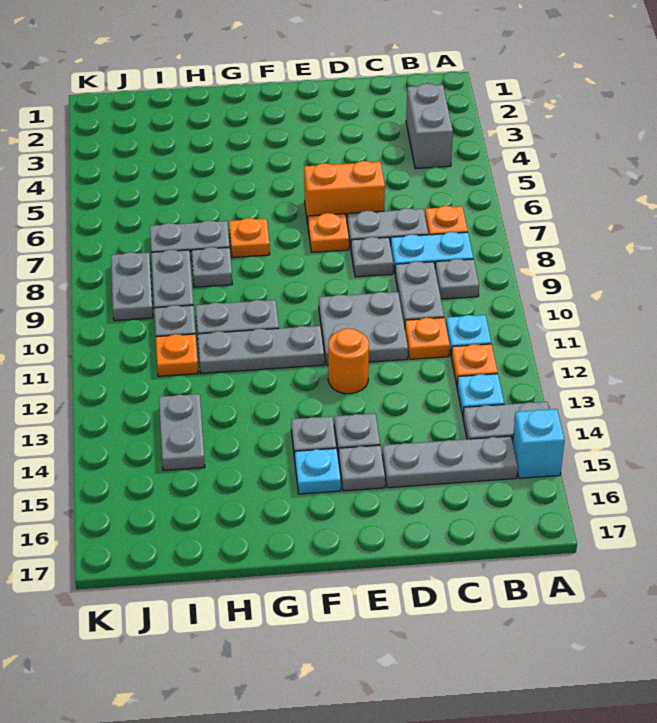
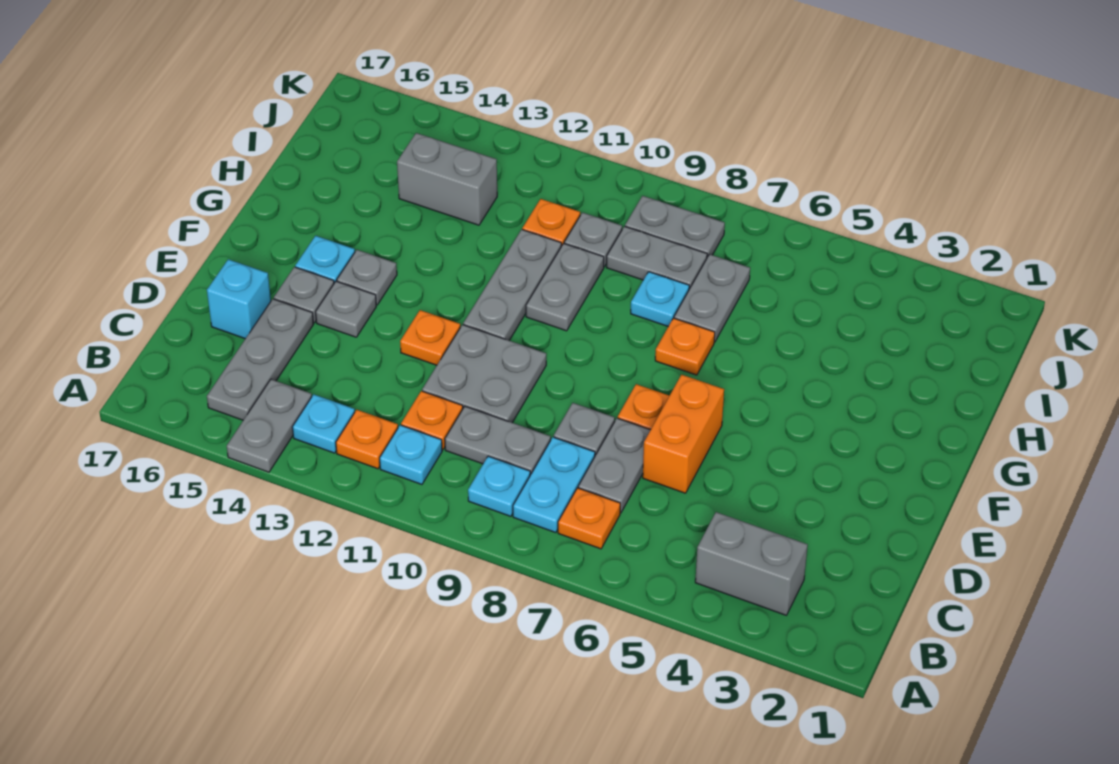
cyan 1x1 brick [513,409,565,478] -> cyan 1x1 brick moved to [207,259,271,339]
grey 1x1 plate [435,259,479,299] -> cyan 1x1 plate [468,456,530,516]
orange 1x1 round brick [328,328,369,394] -> orange 1x1 plate [400,310,460,365]
grey 1x1 plate [191,247,232,287] -> cyan 1x1 plate [631,272,689,326]
grey 1x2 plate [159,394,205,470] -> grey 1x2 brick [397,133,497,225]

